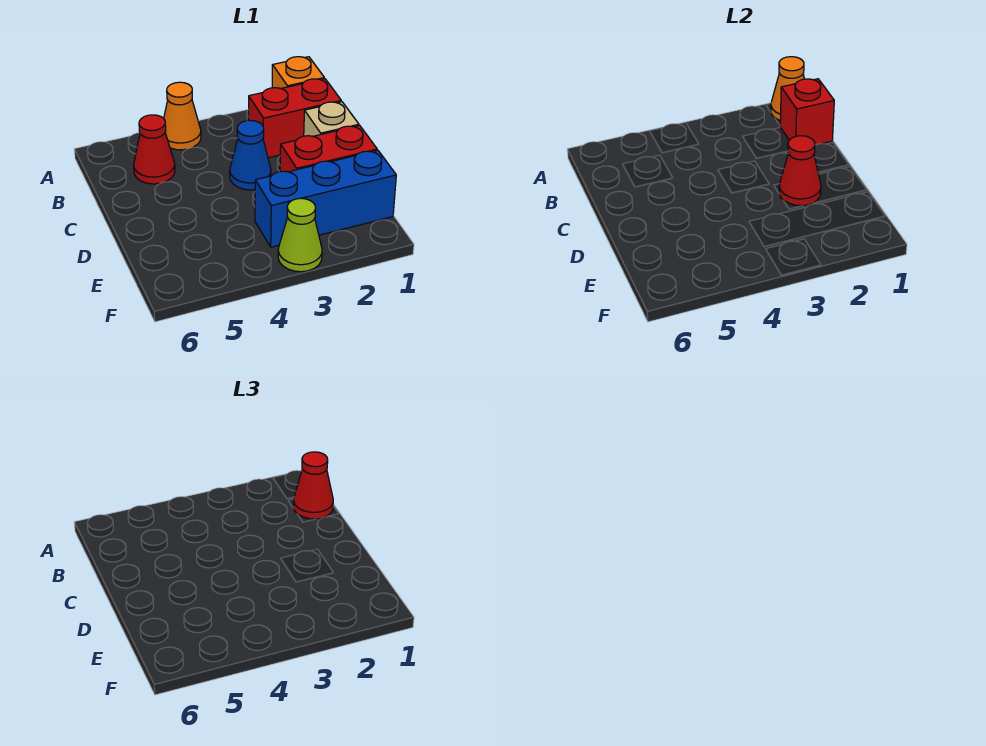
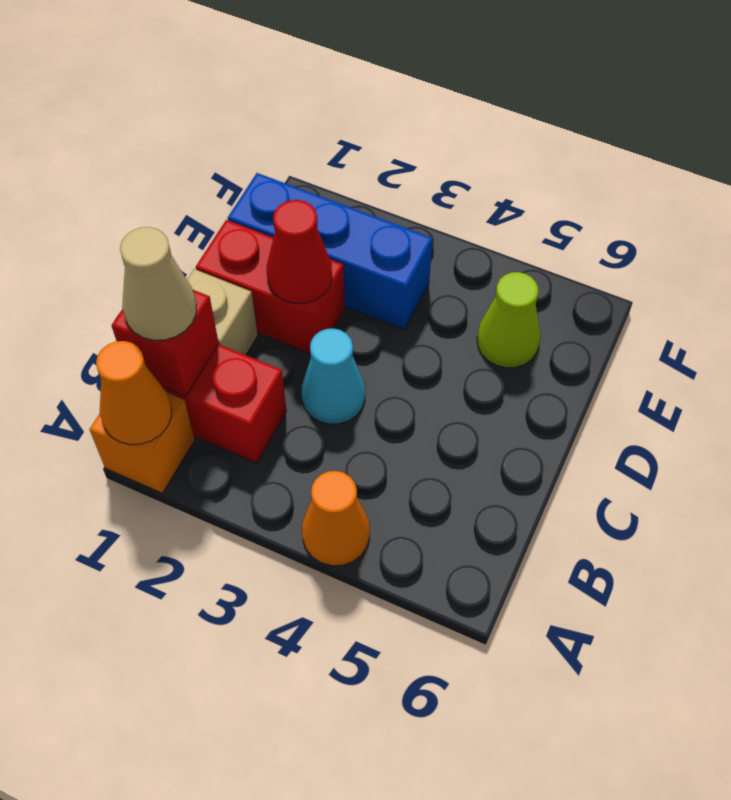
red 1x1 cone [293,452,333,519] -> tan 1x1 cone [120,227,196,340]
red 1x1 cone [134,115,175,184] -> none
blue 1x1 cone [230,121,271,190] -> cyan 1x1 cone [302,328,365,424]
lime 1x1 cone [278,198,322,272] -> lime 1x1 cone moved to [477,272,541,368]

